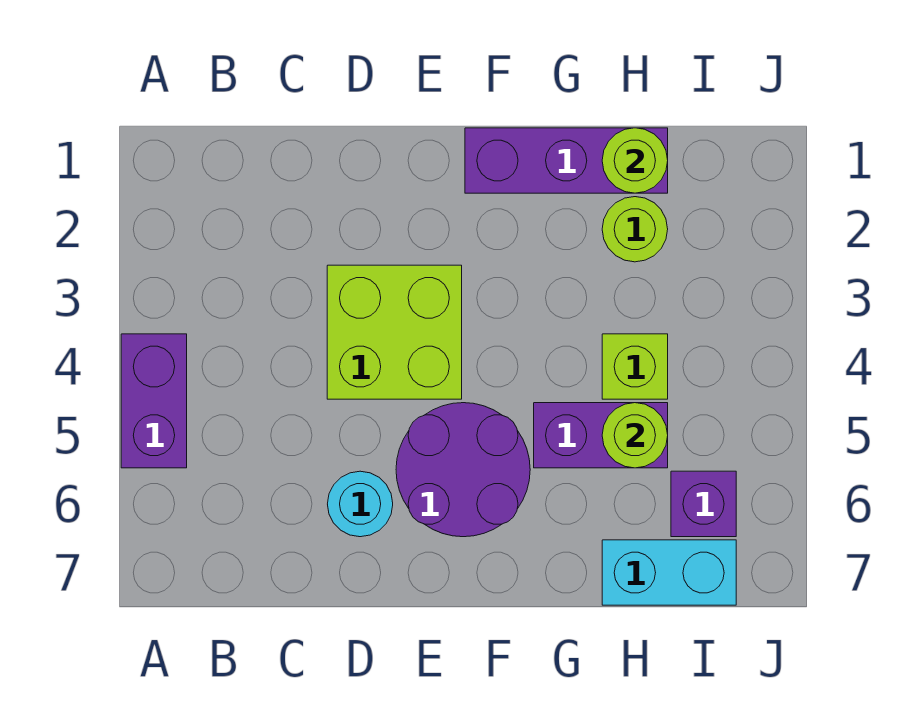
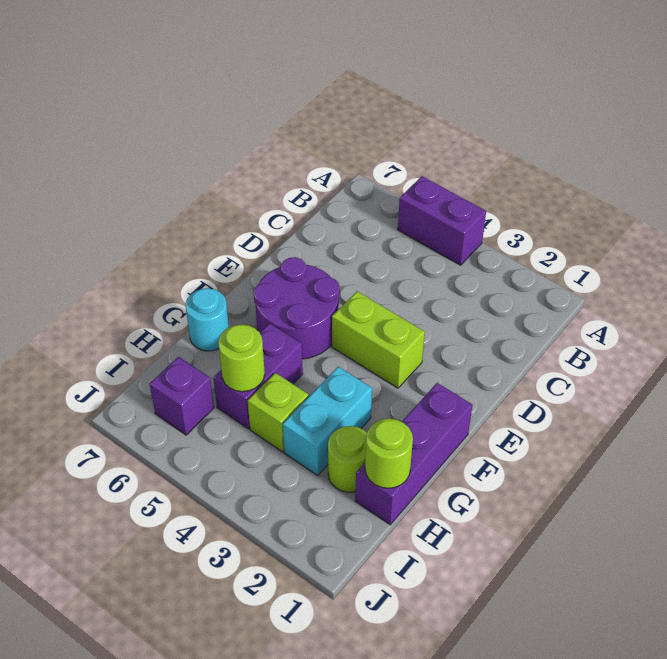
lime 2x2 brick [327,265,462,399] -> lime 1x2 brick [332,291,425,388]
cyan 1x1 round brick [328,471,393,537] -> cyan 1x1 round brick moved to [186,288,229,351]
cyan 1x2 brick [602,540,736,605] -> cyan 1x2 brick moved to [283,367,372,475]

